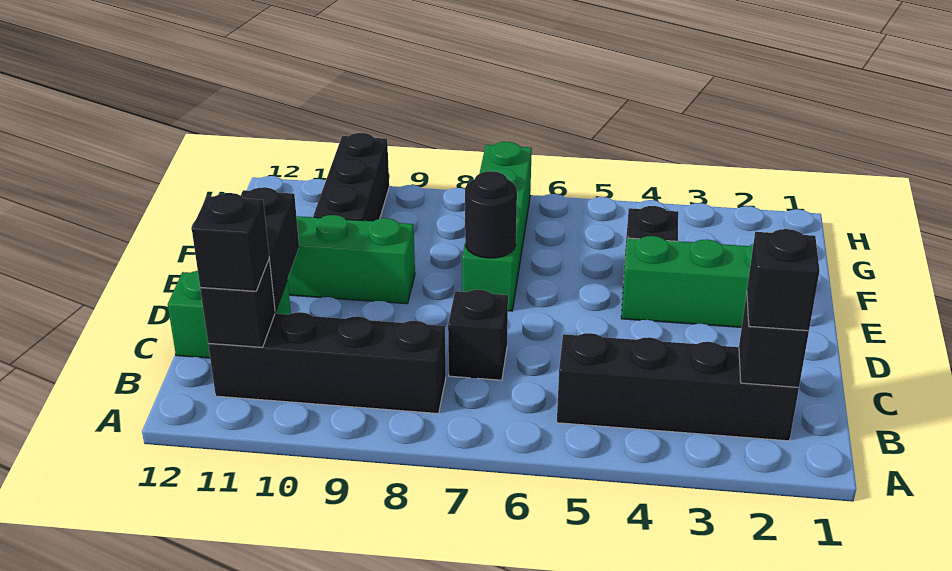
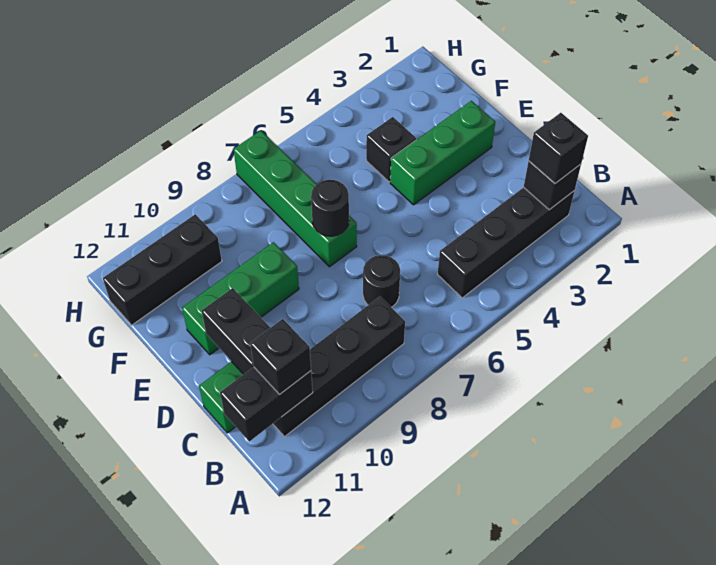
black 1x1 brick [200,259,275,347] -> black 1x2 brick [220,367,313,442]
black 1x1 brick [448,290,508,380] -> black 1x1 round brick [363,255,400,307]
black 1x3 brick [313,133,389,221] -> black 1x3 brick turned to [103,214,222,325]

